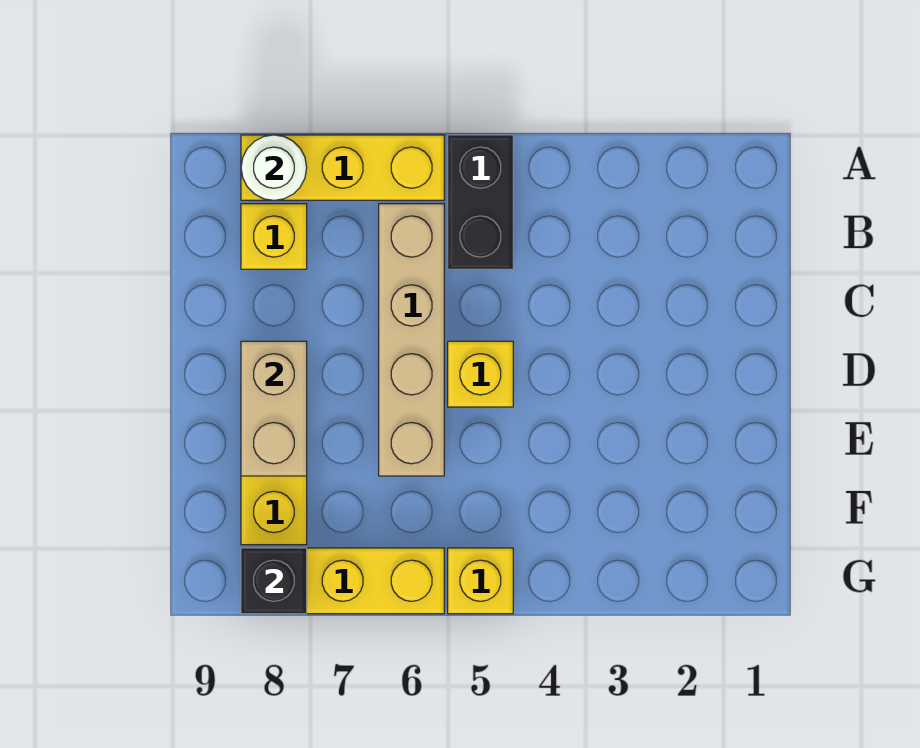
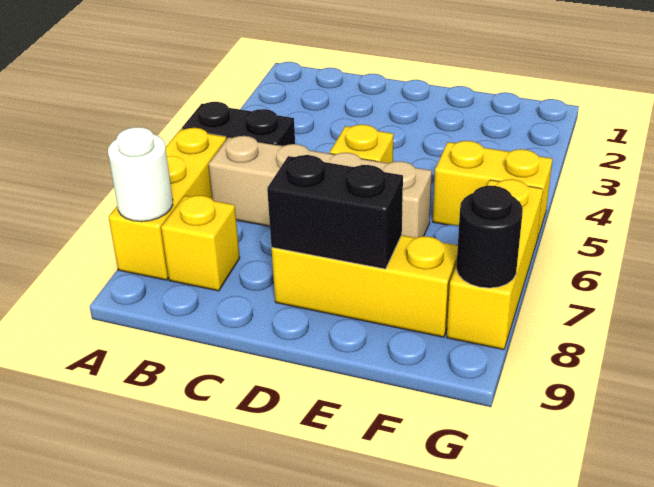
tan 1x2 brick [241,341,307,476] -> black 1x2 brick [267,155,403,269]
yellow 1x1 brick [448,548,513,614] -> yellow 1x2 brick [433,141,552,239]
black 1x1 brick [241,548,307,614] -> black 1x1 round brick [456,186,523,288]

